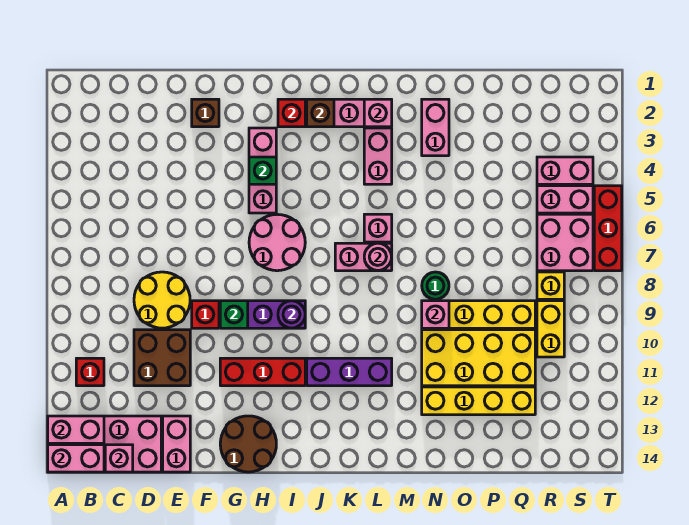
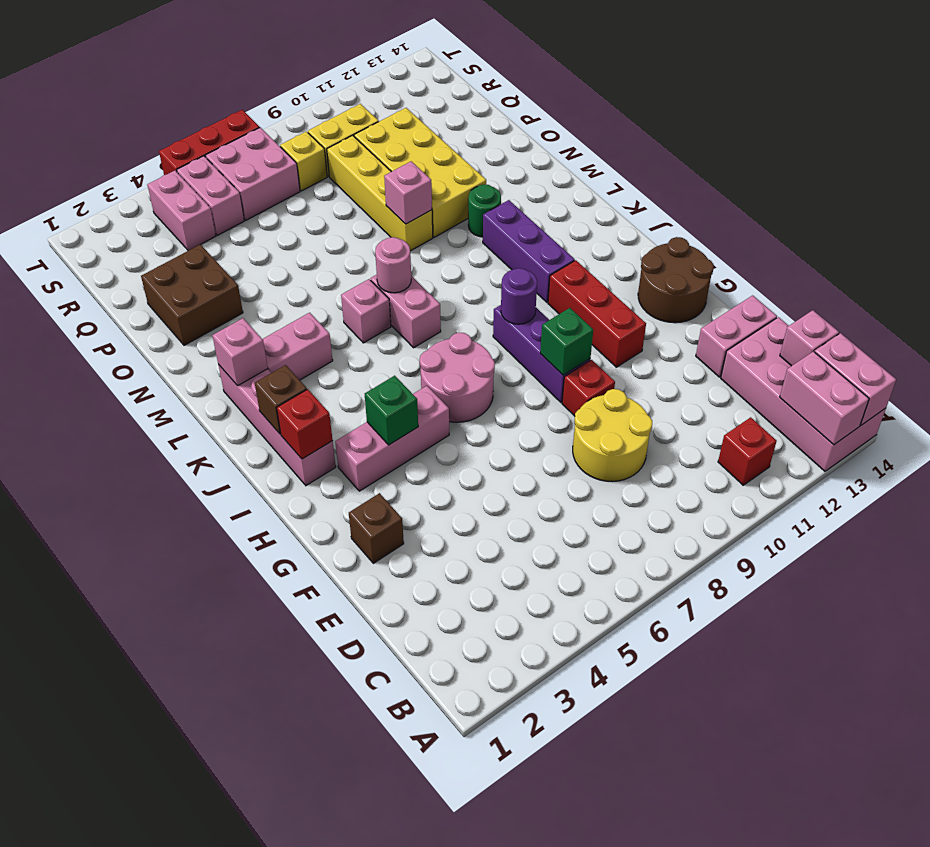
brown 2x2 brick [134,330,190,386] -> brown 2x2 brick moved to [141,244,243,345]
pink 1x2 brick [422,99,449,156] -> none
green 1x1 round brick [422,272,449,299] -> green 1x1 round brick moved to [468,184,501,237]
yellow 1x4 brick [422,387,535,415] -> none

